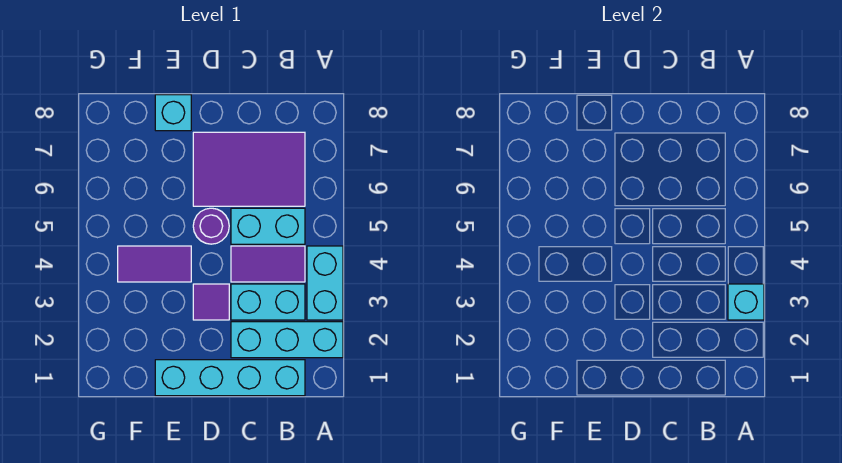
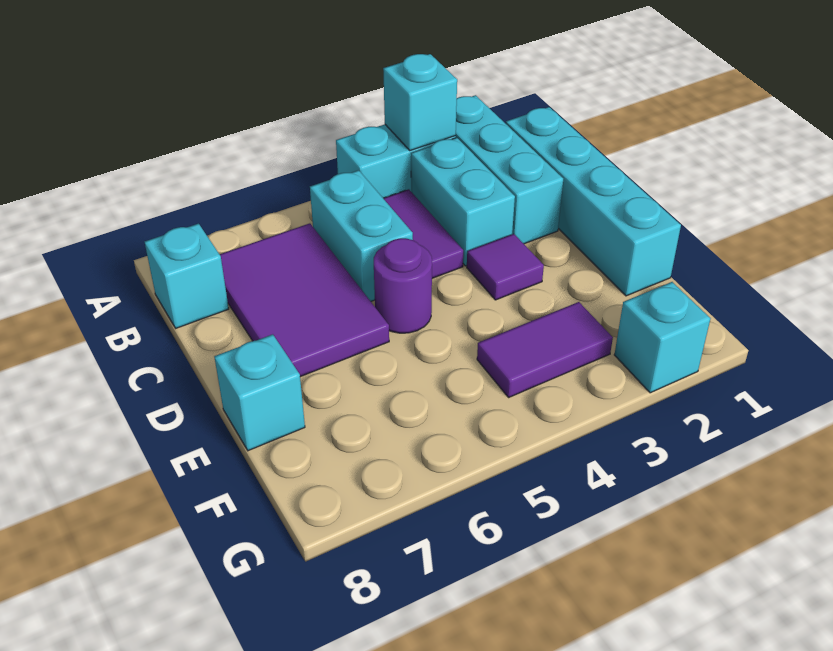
none -> cyan 1x1 brick [145,224,229,328]
purple 1x2 tile [118,246,191,282] -> purple 1x2 tile turned to [477,302,613,397]
none -> cyan 1x1 brick [614,282,711,393]

